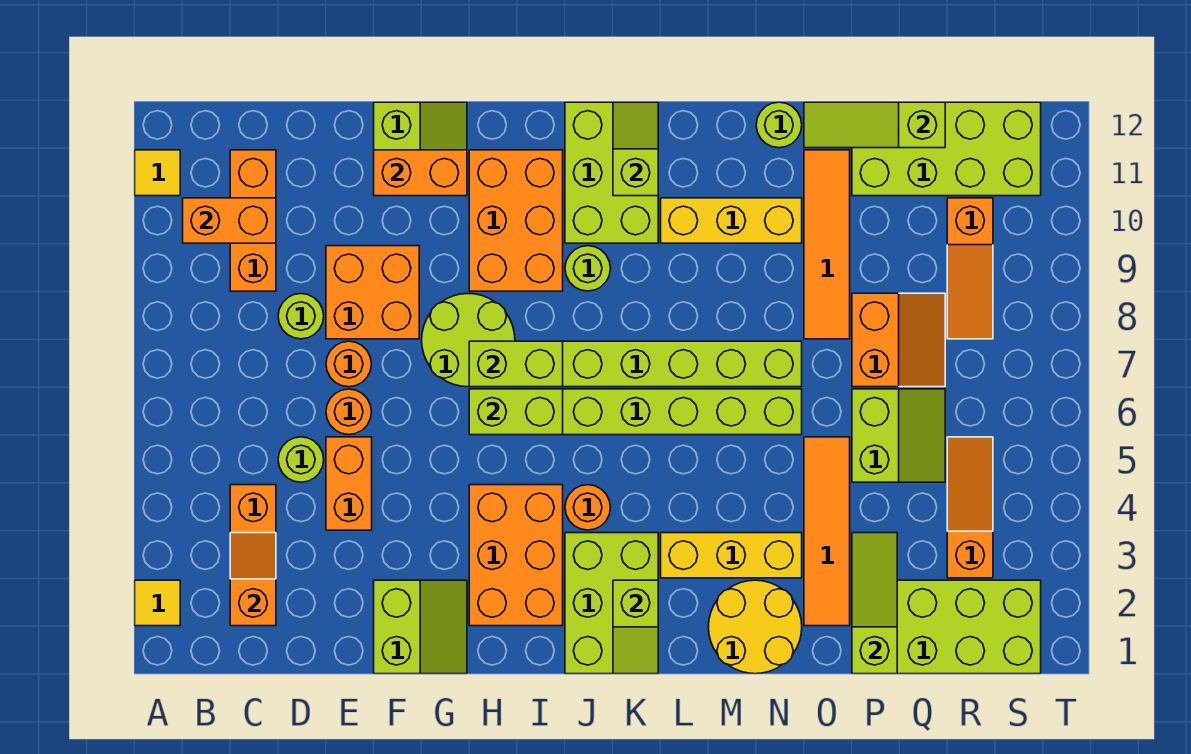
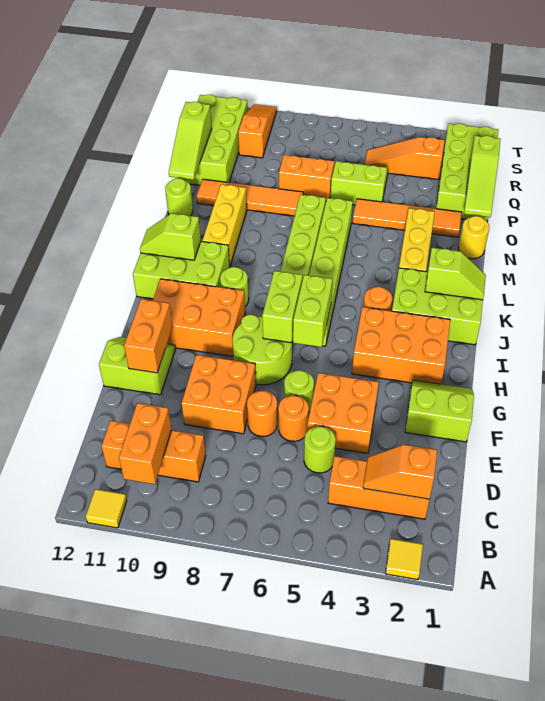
lime 1x1 round brick [278,294,324,339] -> lime 1x1 round brick moved to [284,370,314,412]
orange 1x2 brick [326,437,372,530] -> orange 2x2 brick [307,373,379,453]
yellow 2x2 round brick [708,580,802,674] -> yellow 1x1 round brick [458,216,489,259]
lime 1x3 slope [852,533,897,674] -> lime 1x3 slope turned to [464,136,501,217]
orange 1x3 slope [947,198,993,339] -> orange 1x3 slope turned to [238,104,277,158]

